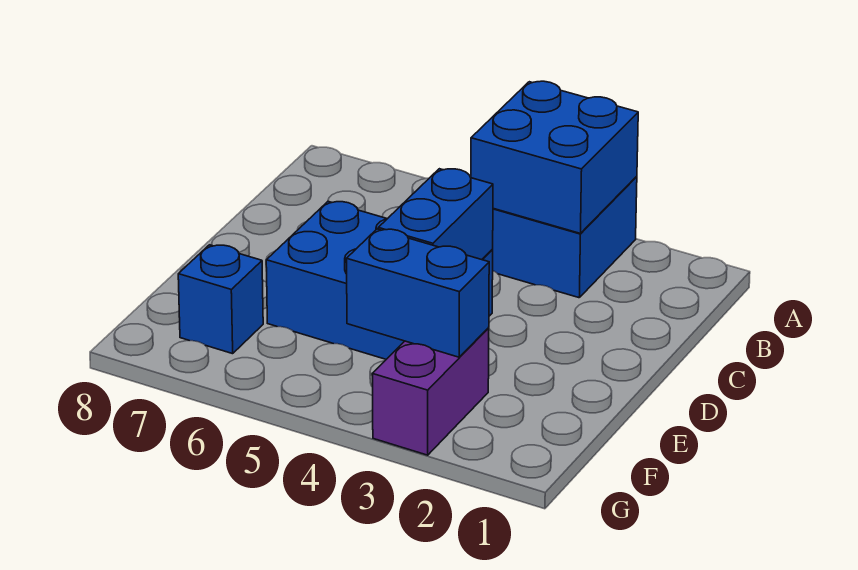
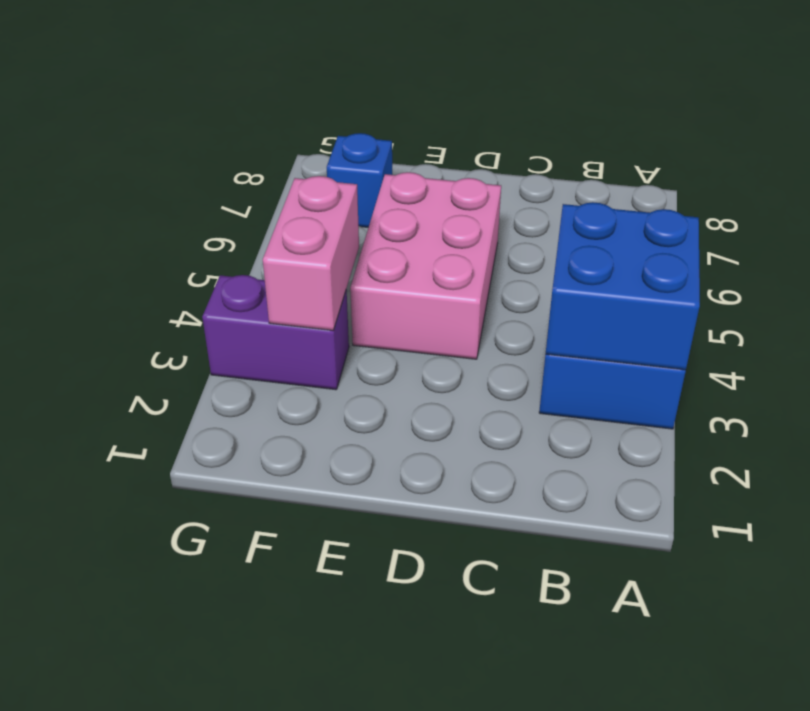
blue 2x3 brick [266,202,493,359] -> pink 2x3 brick [350,172,501,359]
blue 1x2 brick [378,169,493,260] -> none
blue 1x2 brick [347,229,489,357] -> pink 1x2 brick [263,176,359,331]

